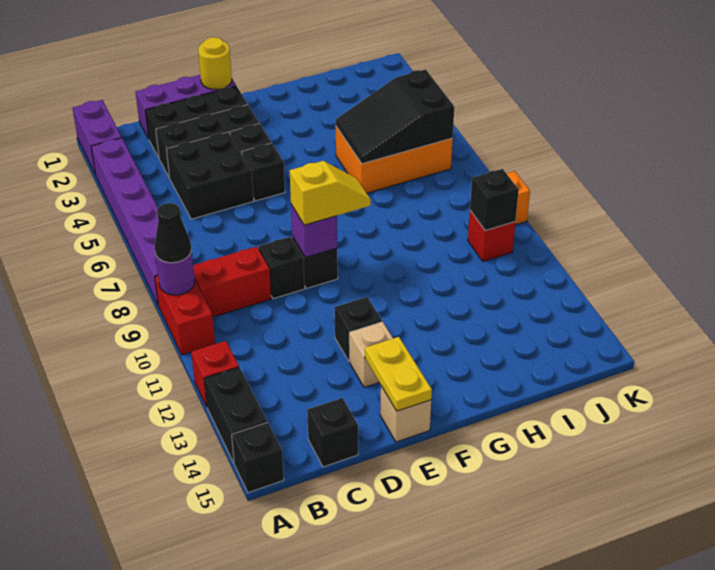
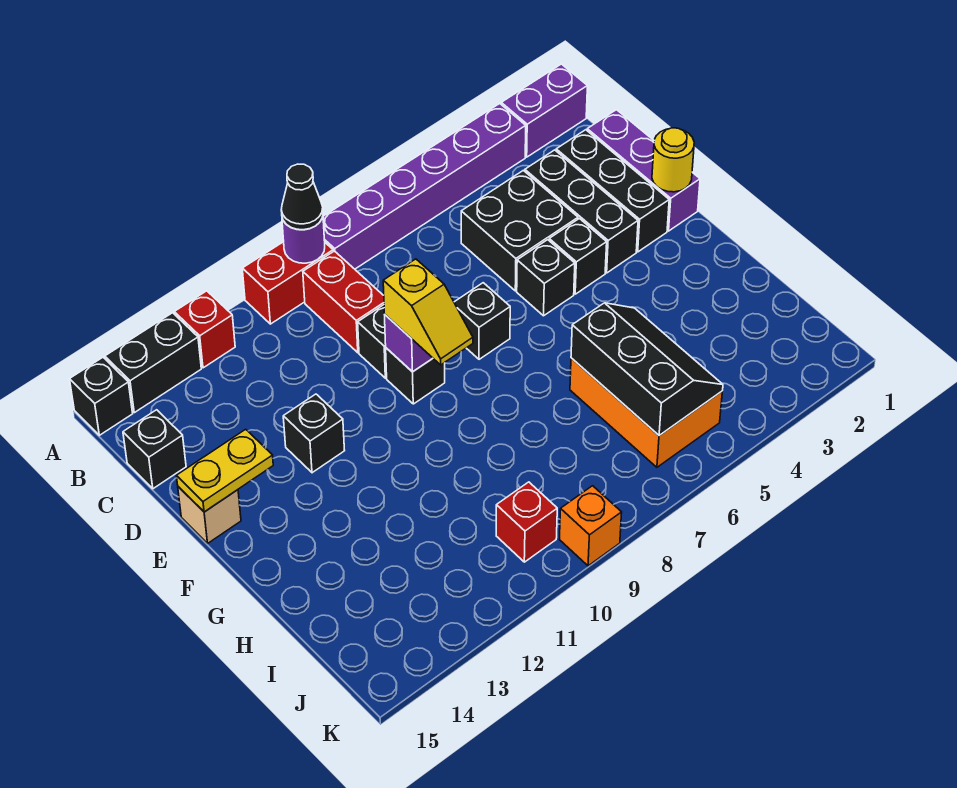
tan 1x1 brick [349,322,393,387] -> none
black 2x3 slope [336,69,454,164] -> black 2x3 slope turned to [571,303,723,435]
black 1x1 brick [470,169,519,231] -> black 1x1 brick moved to [454,283,510,359]

